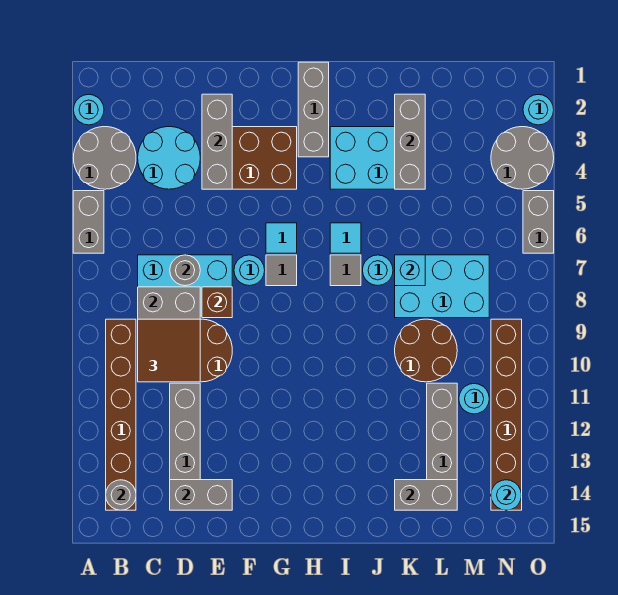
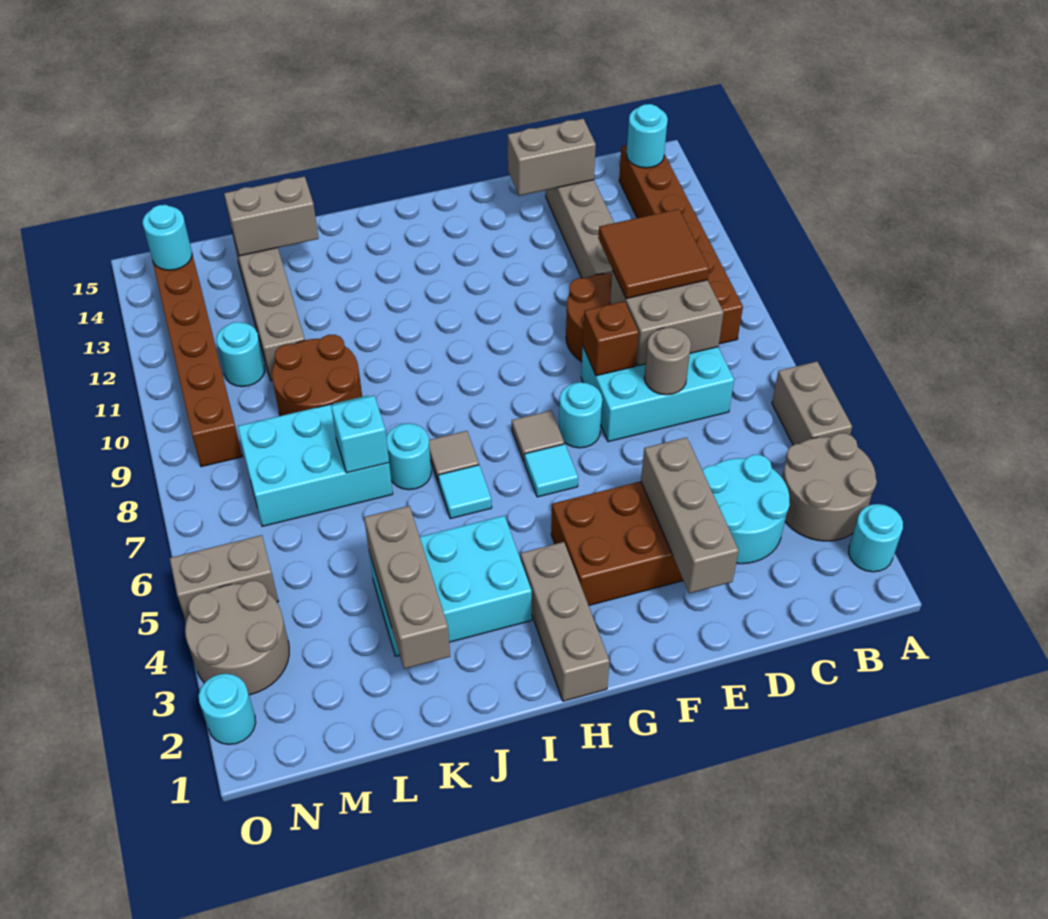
grey 1x1 round brick [106,480,136,510] -> cyan 1x1 round brick [627,104,668,168]
grey 1x2 brick [523,191,554,253] -> grey 1x2 brick turned to [170,535,278,621]

